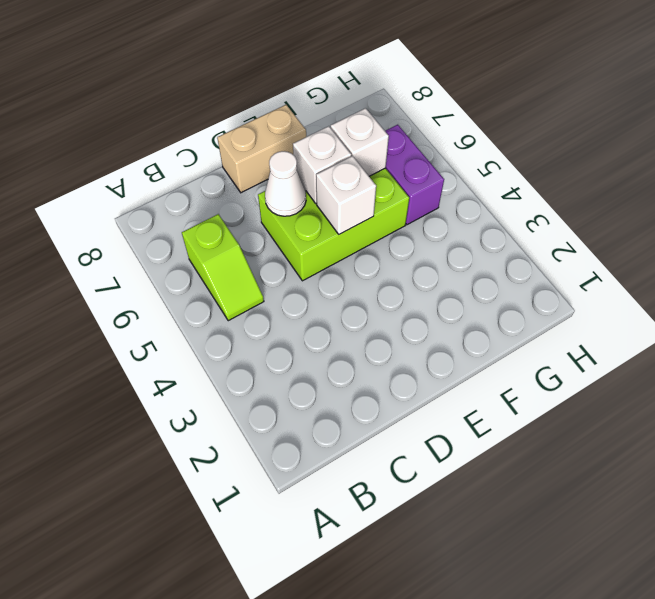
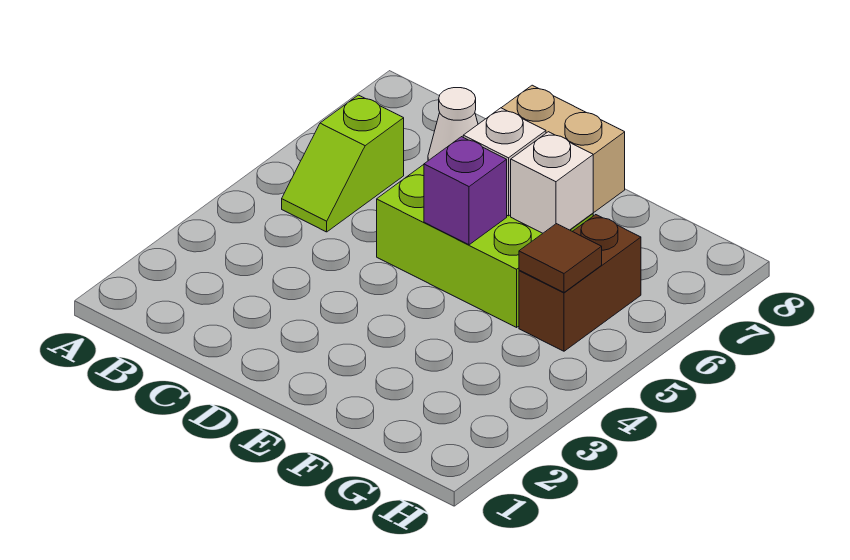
white 1x1 brick [316,156,376,234] -> purple 1x1 brick [424,137,507,245]
purple 1x2 brick [385,125,444,225] -> brown 1x2 brick [519,215,641,351]
none -> brown 1x1 tile [519,224,602,292]

